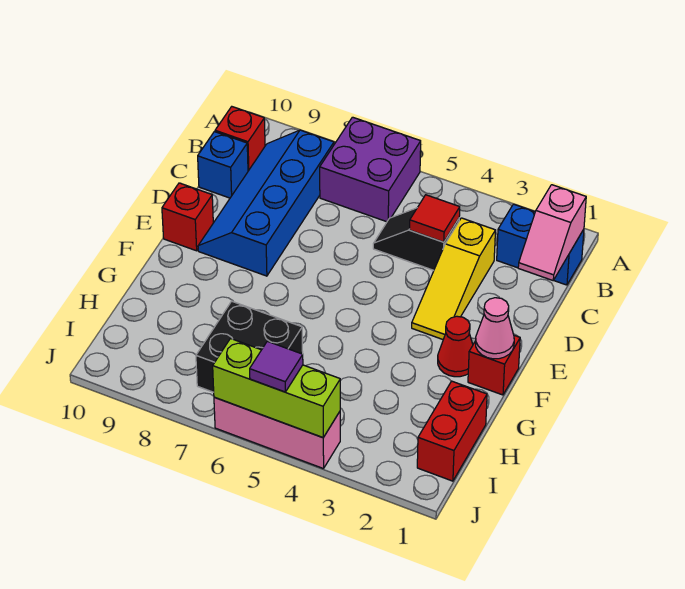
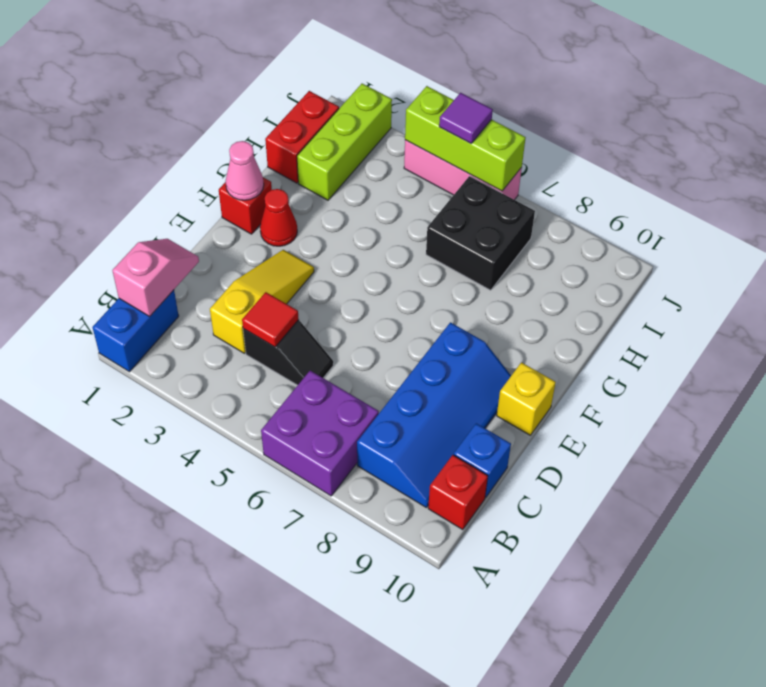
blue 1x2 brick [497,204,584,285] -> blue 1x2 brick turned to [92,290,179,372]
red 1x1 brick [162,183,213,251] -> yellow 1x1 brick [497,362,556,435]
none -> lime 1x3 brick [297,84,392,200]

